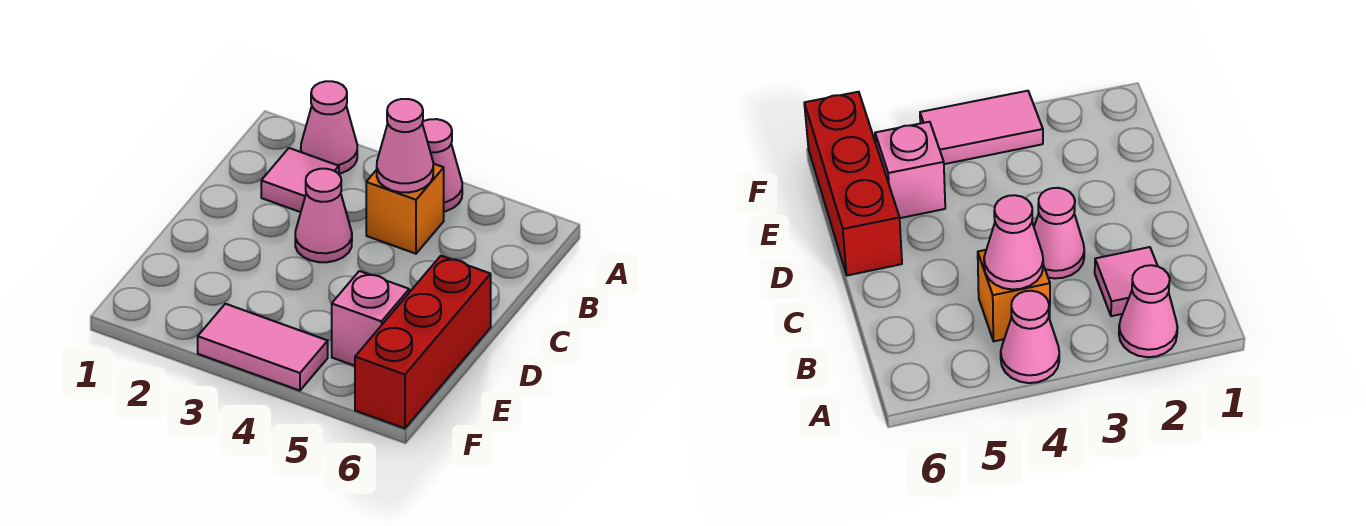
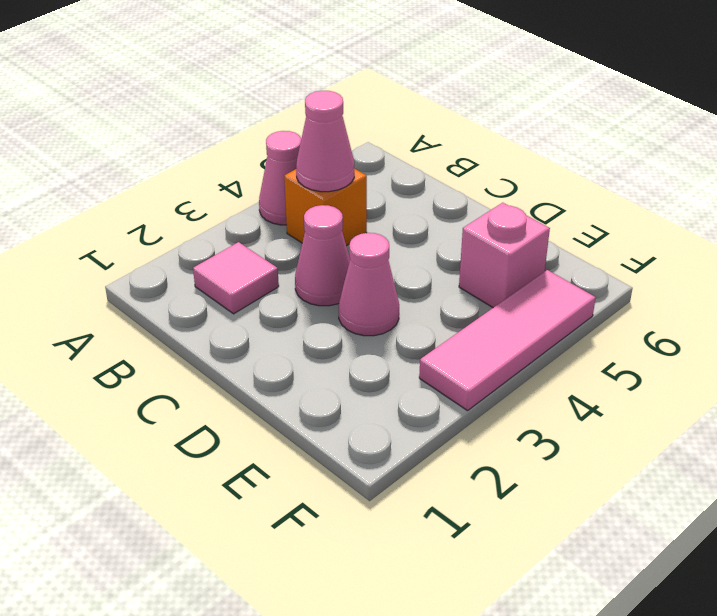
pink 1x1 cone [301,81,357,174] -> pink 1x1 cone moved to [339,233,399,336]
red 1x3 brick [355,256,491,428] -> none
pink 1x2 tile [198,304,328,391] -> pink 1x3 tile [419,270,596,411]

